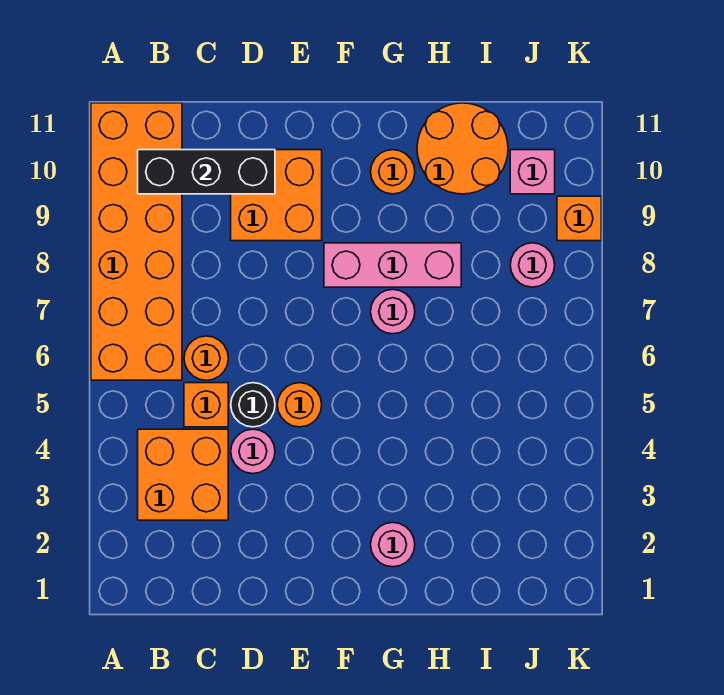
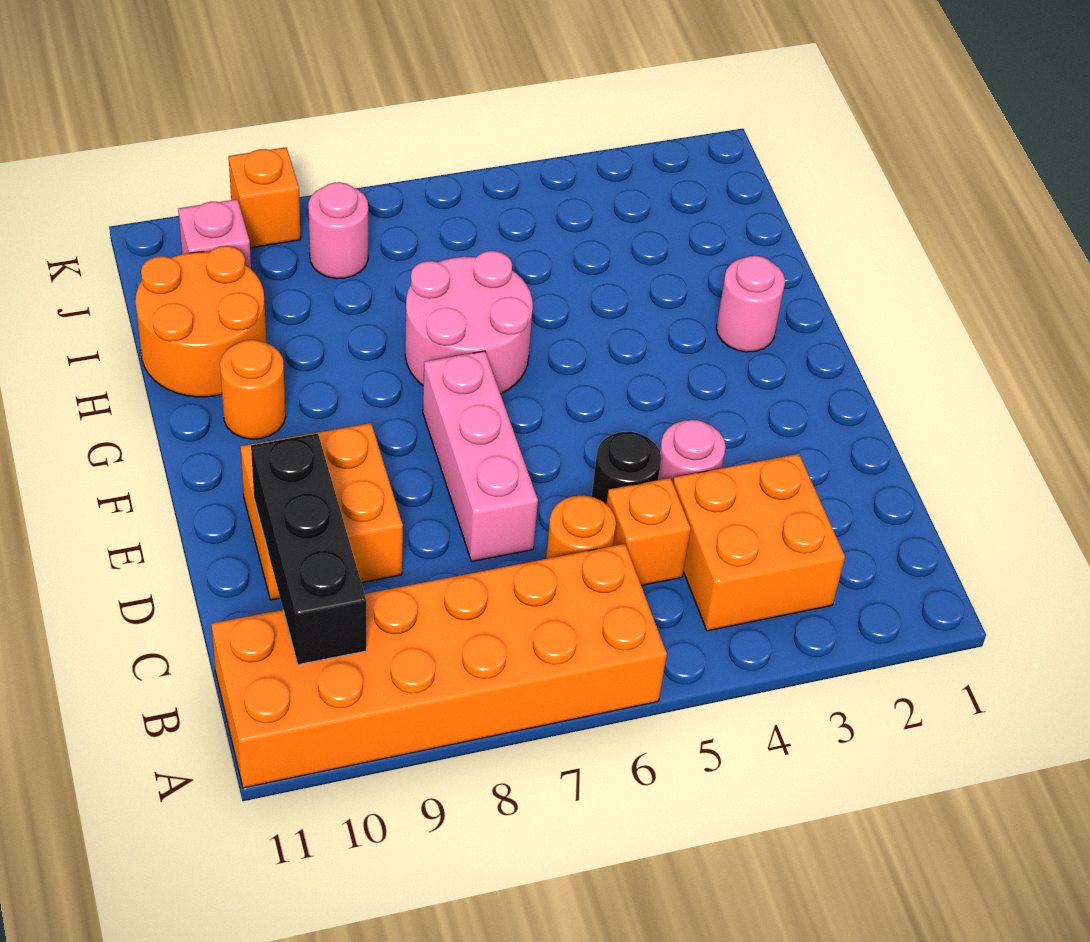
orange 1x1 round brick [277,383,322,427] -> none
pink 1x3 brick [324,243,461,287] -> pink 1x3 brick moved to [423,351,538,562]
pink 1x1 round brick [371,289,415,334] -> pink 2x2 round brick [405,251,533,394]

